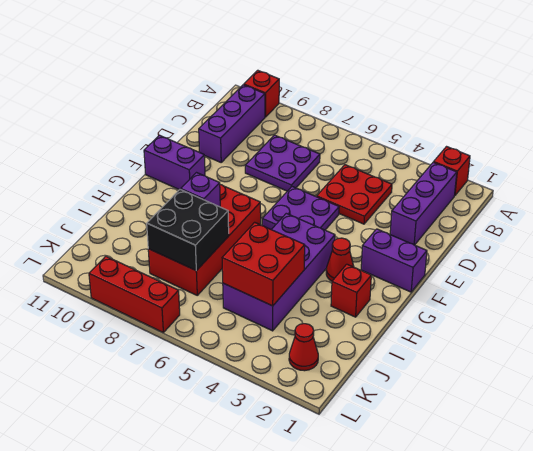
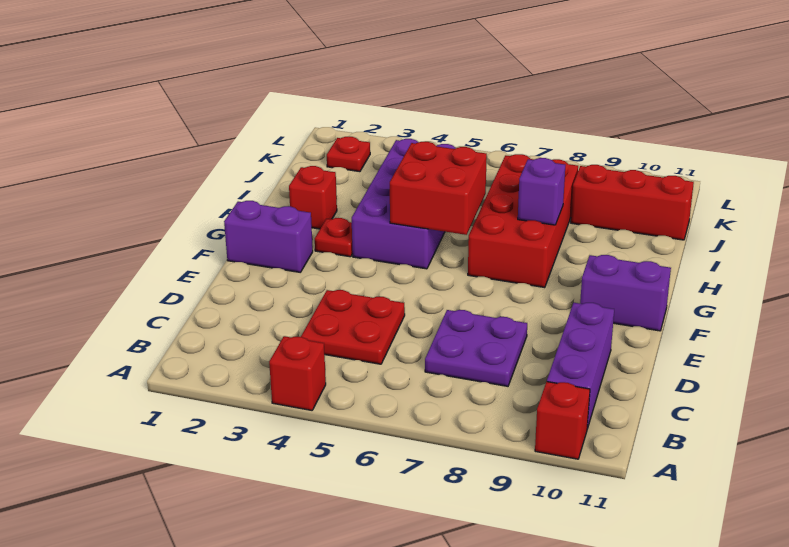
red 1x1 brick [434,147,470,195] -> red 1x1 brick moved to [269,336,326,410]
purple 1x3 brick [390,162,457,245] -> none
purple 2x2 plate [262,187,339,230] -> none
red 1x1 cone [326,238,354,281] -> red 1x1 plate [315,218,353,257]
red 2x2 brick [222,222,305,306] -> red 2x2 brick moved to [390,142,487,235]
black 2x2 brick [147,189,229,271] -> none
red 1x1 cone [289,324,318,371] -> red 1x1 plate [327,137,370,172]
red 1x3 brick [89,256,180,332] -> red 1x3 brick moved to [571,165,694,240]

